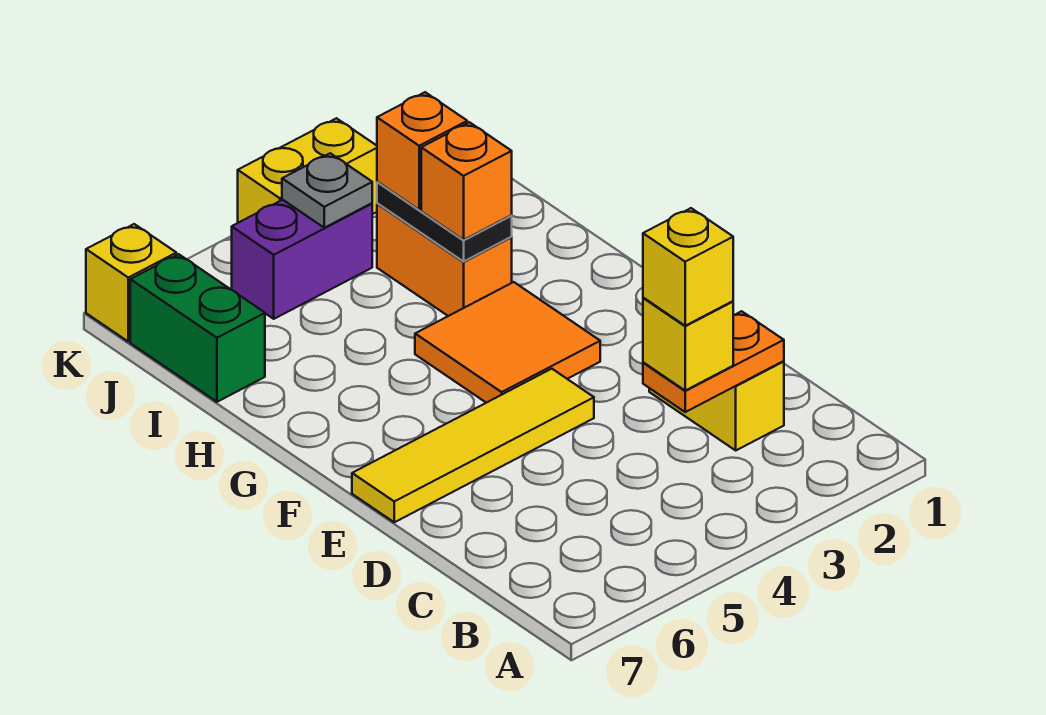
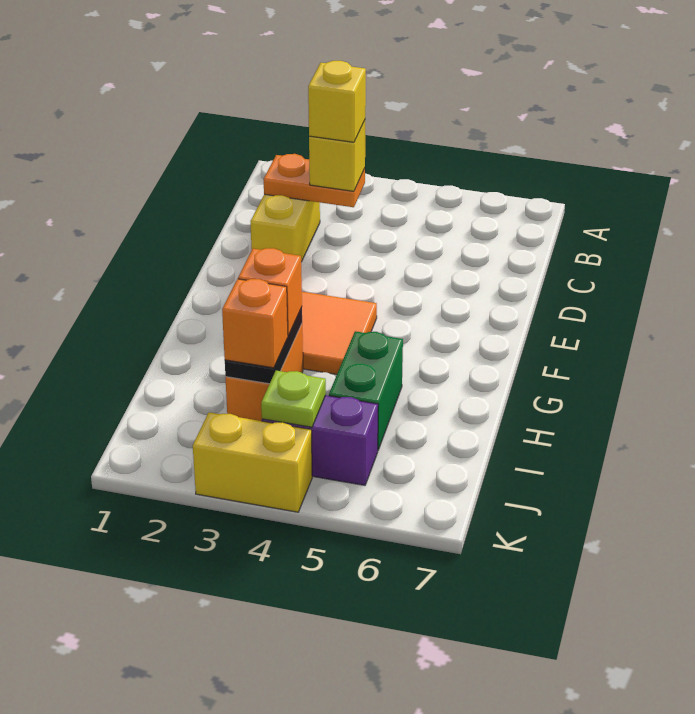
yellow 1x4 tile [352,369,594,522] -> none
green 1x2 brick [130,254,265,402] -> green 1x2 brick moved to [329,331,403,450]
grey 1x1 plate [282,153,372,228] -> lime 1x1 plate [261,371,326,427]
yellow 1x1 brick [86,224,176,342] -> none

